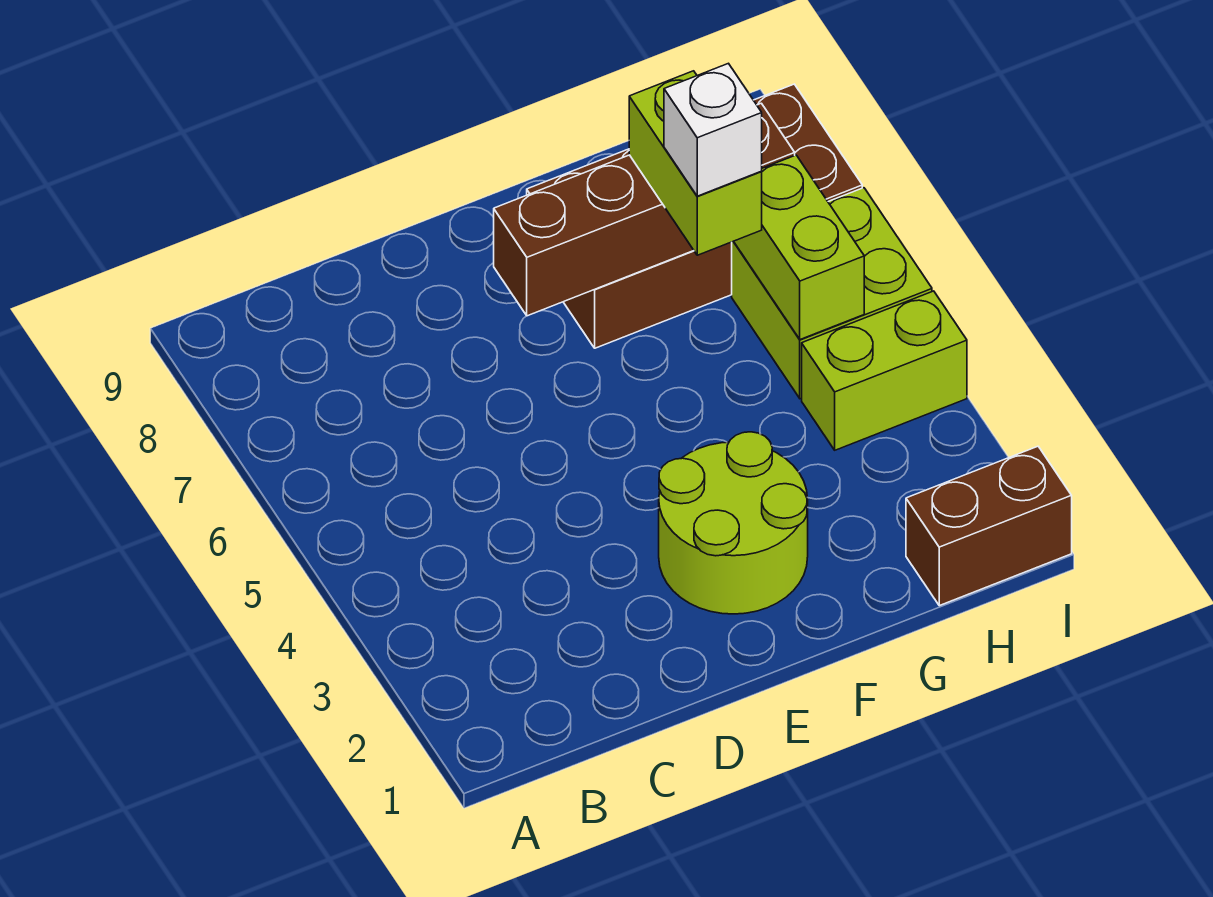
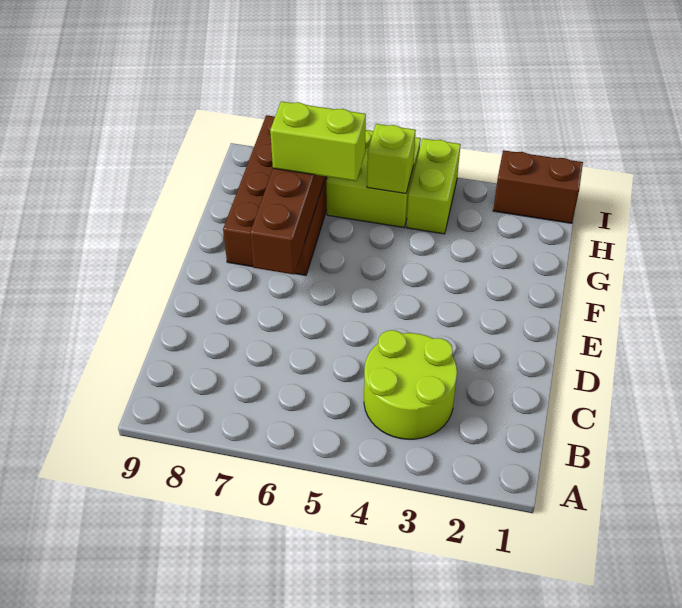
lime 2x2 round brick [659,432,808,614] -> lime 2x2 round brick moved to [364,330,457,439]
white 1x1 brick [664,63,762,196] -> none
brown 1x2 brick [906,446,1072,606] -> brown 1x2 brick turned to [493,150,583,223]
lime 1x2 brick [734,155,864,339] -> lime 1x1 brick [367,124,416,193]

